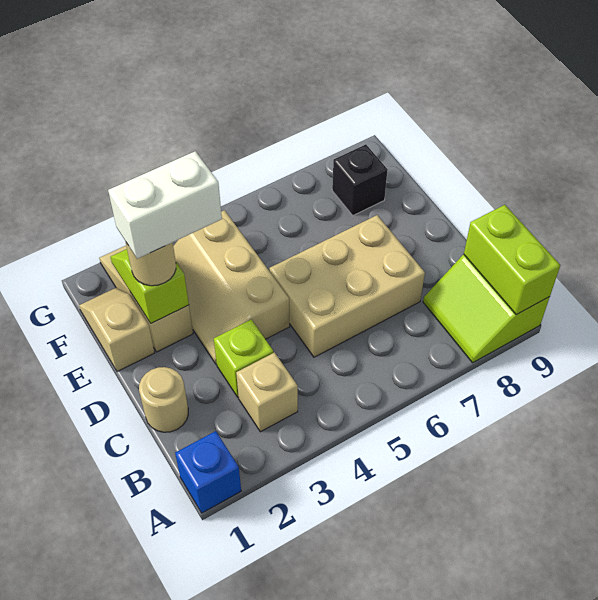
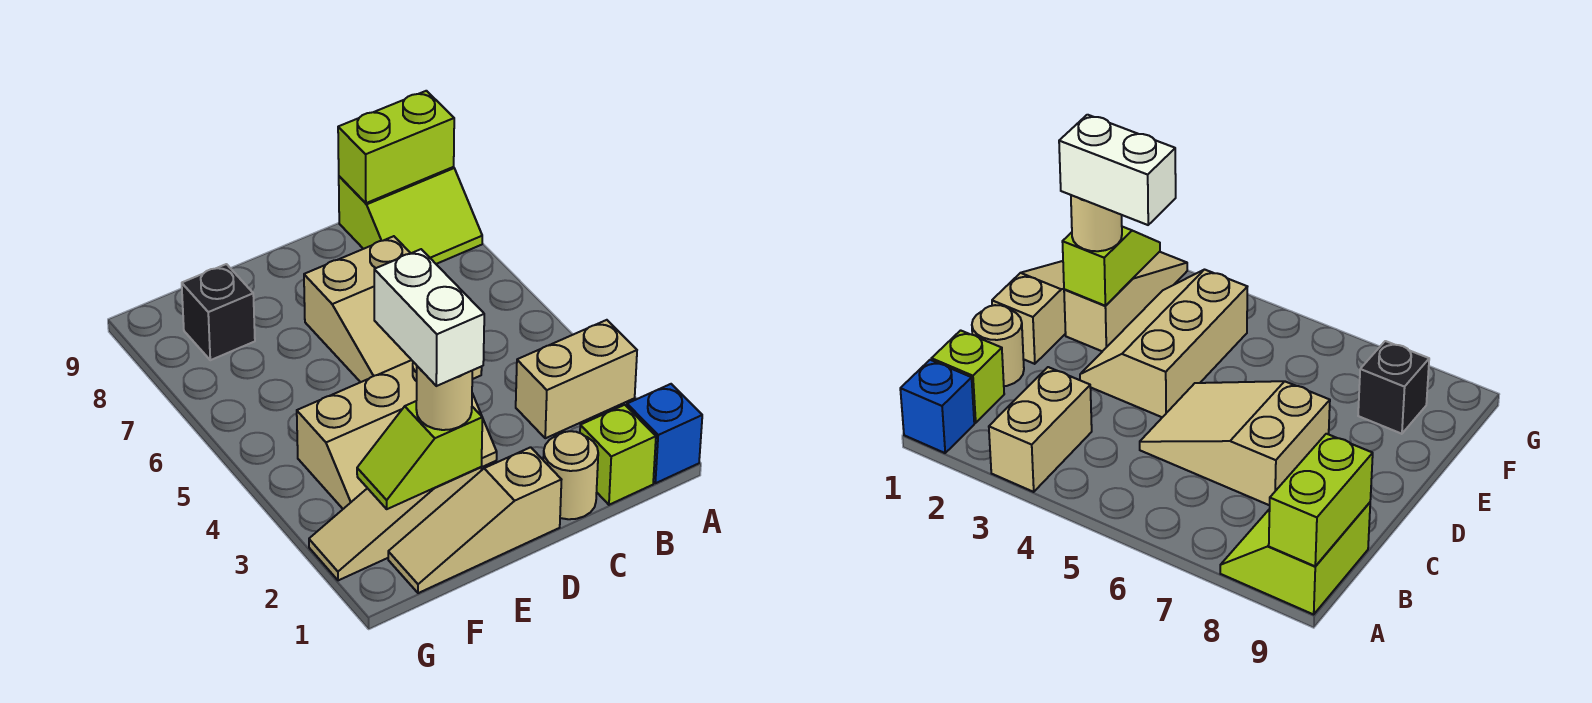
tan 1x1 brick [236,353,298,432] -> tan 1x2 brick [516,320,637,438]
lime 1x1 brick [214,320,274,397] -> lime 1x1 brick moved to [580,405,656,505]
tan 2x3 brick [269,215,425,357] -> tan 2x3 slope [304,236,482,382]
tan 1x2 slope [79,288,155,372] -> tan 1x3 slope [388,447,561,593]

